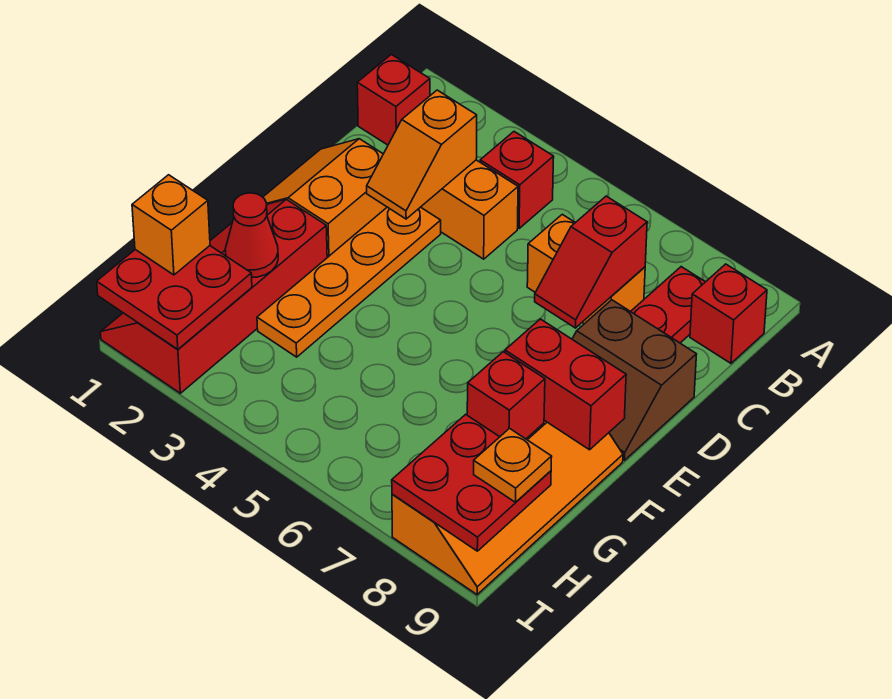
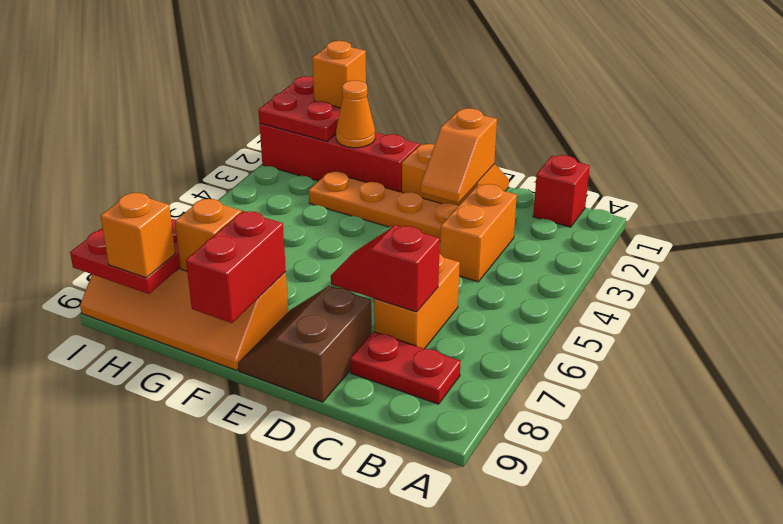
red 1x1 brick [480,132,554,228] -> none
red 1x1 brick [690,264,767,363] -> none
orange 1x2 slope [367,90,477,219] -> orange 1x2 slope turned to [421,108,497,203]
red 1x1 cone [225,193,278,277] -> orange 1x1 cone [336,80,375,148]
red 1x1 brick [467,352,545,439] -> orange 1x1 brick [175,199,241,271]
orange 1x1 plate [474,429,552,502] -> orange 1x1 brick [100,193,175,278]

